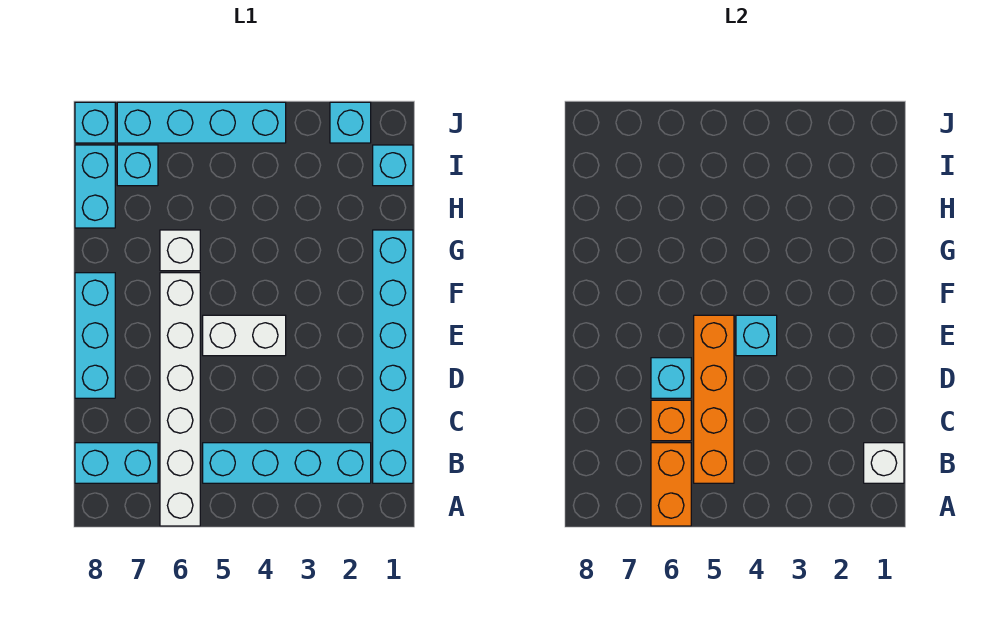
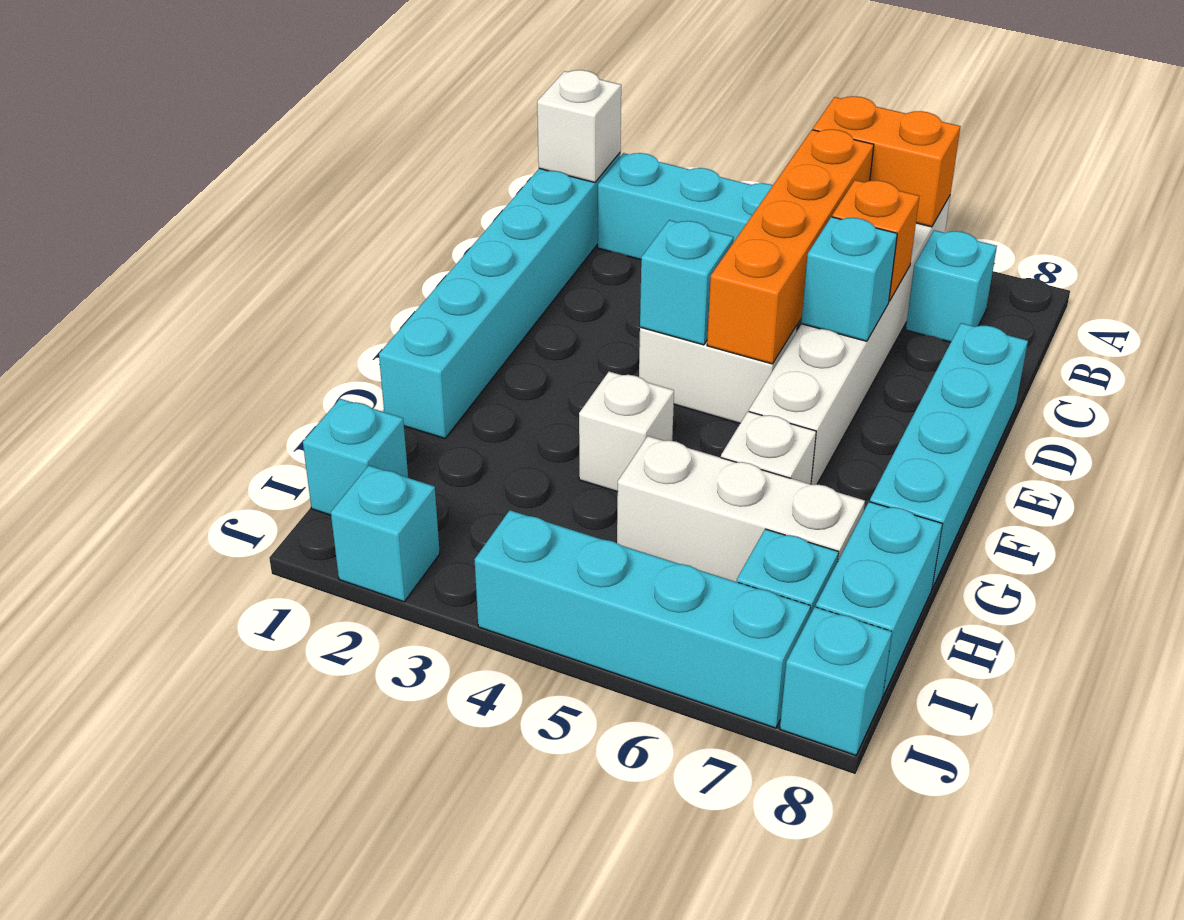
orange 1x2 brick [651,443,691,526] -> orange 1x2 brick turned to [813,96,960,227]
cyan 1x2 brick [75,443,158,483] -> cyan 1x1 brick [906,230,997,342]
cyan 1x3 brick [75,273,115,398] -> cyan 1x4 brick [870,323,1028,589]
none -> white 1x1 brick [579,372,674,492]
none -> white 1x3 brick [617,436,865,582]

